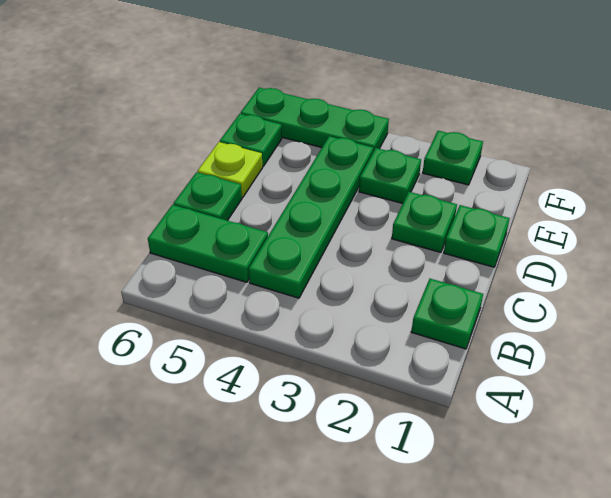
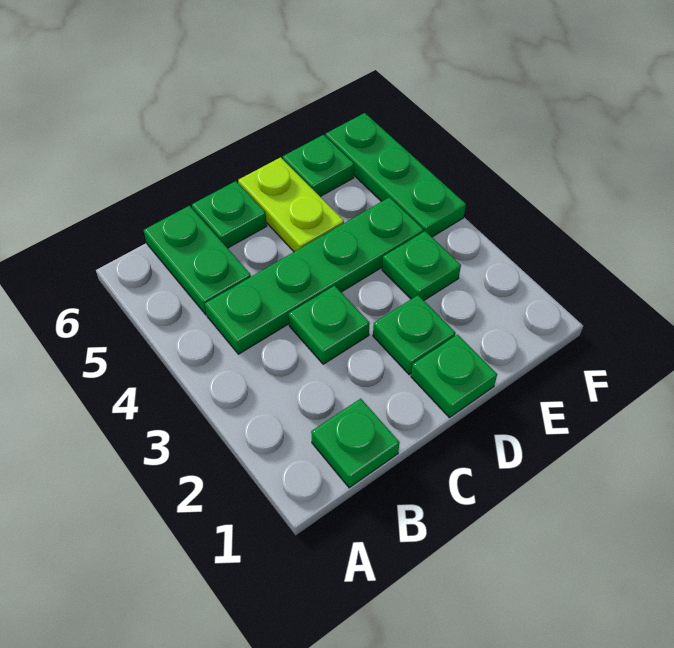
lime 1x1 plate [198,142,263,198] -> lime 1x2 plate [238,157,344,252]
green 1x1 plate [423,131,483,185] -> green 1x1 plate moved to [289,286,369,364]

